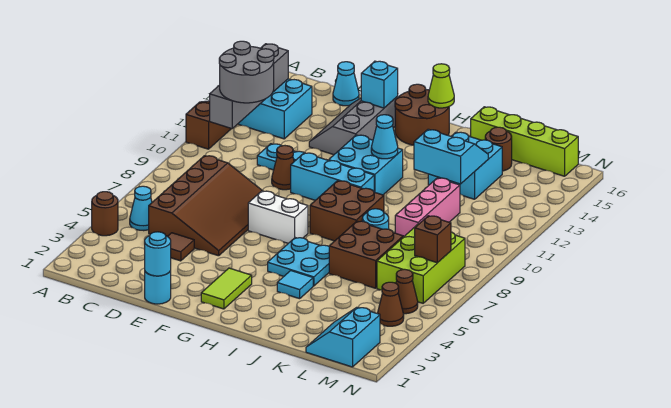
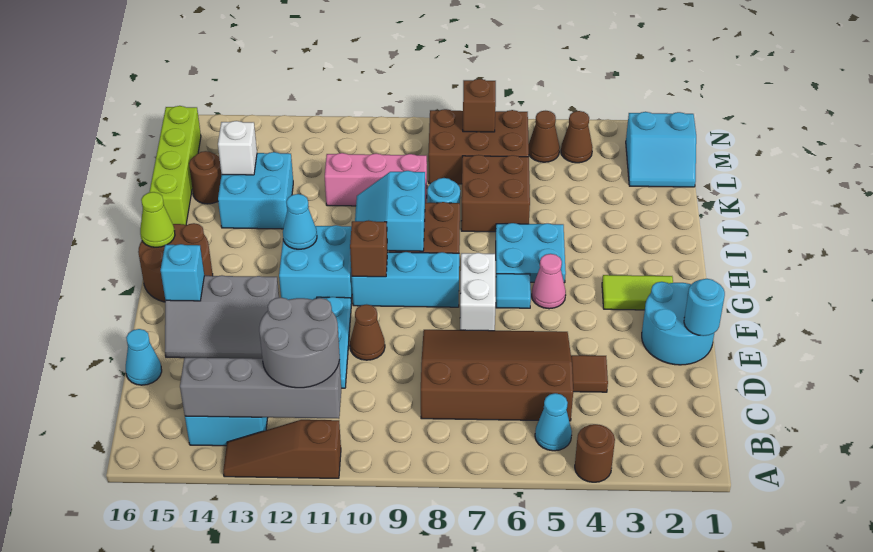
cyan 1x1 round brick [145,271,171,304] -> cyan 2x2 round brick [642,282,714,365]
cyan 1x3 brick [291,153,374,200] -> cyan 1x3 brick turned to [352,252,459,307]
none -> pink 1x1 cone [532,254,566,309]
none -> brown 1x1 brick [350,220,388,277]
cyan 1x1 tile [277,271,313,299] -> cyan 1x1 tile moved to [496,274,531,308]
cyan 2x2 slope [414,129,488,184] -> cyan 2x2 slope moved to [355,171,425,251]
none -> white 1x1 brick [218,121,257,175]
lime 2x3 brick [377,225,465,303] -> brown 2x3 brick [428,109,529,184]

